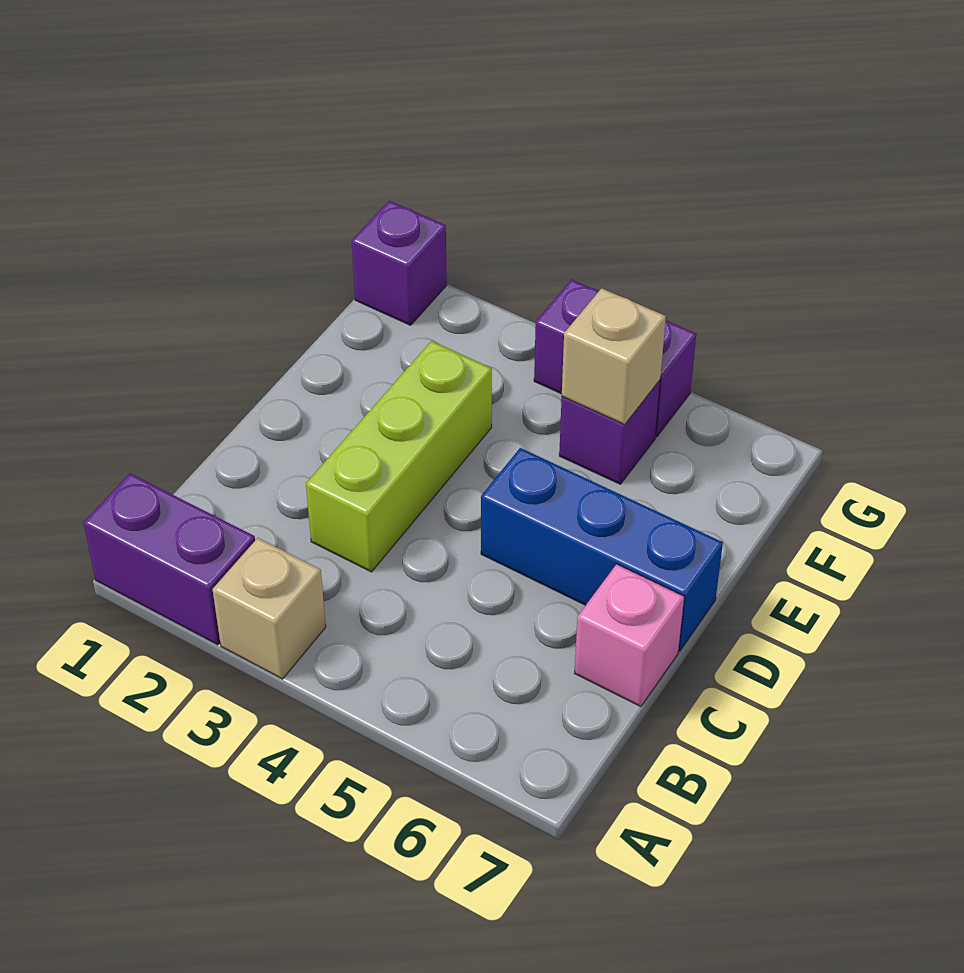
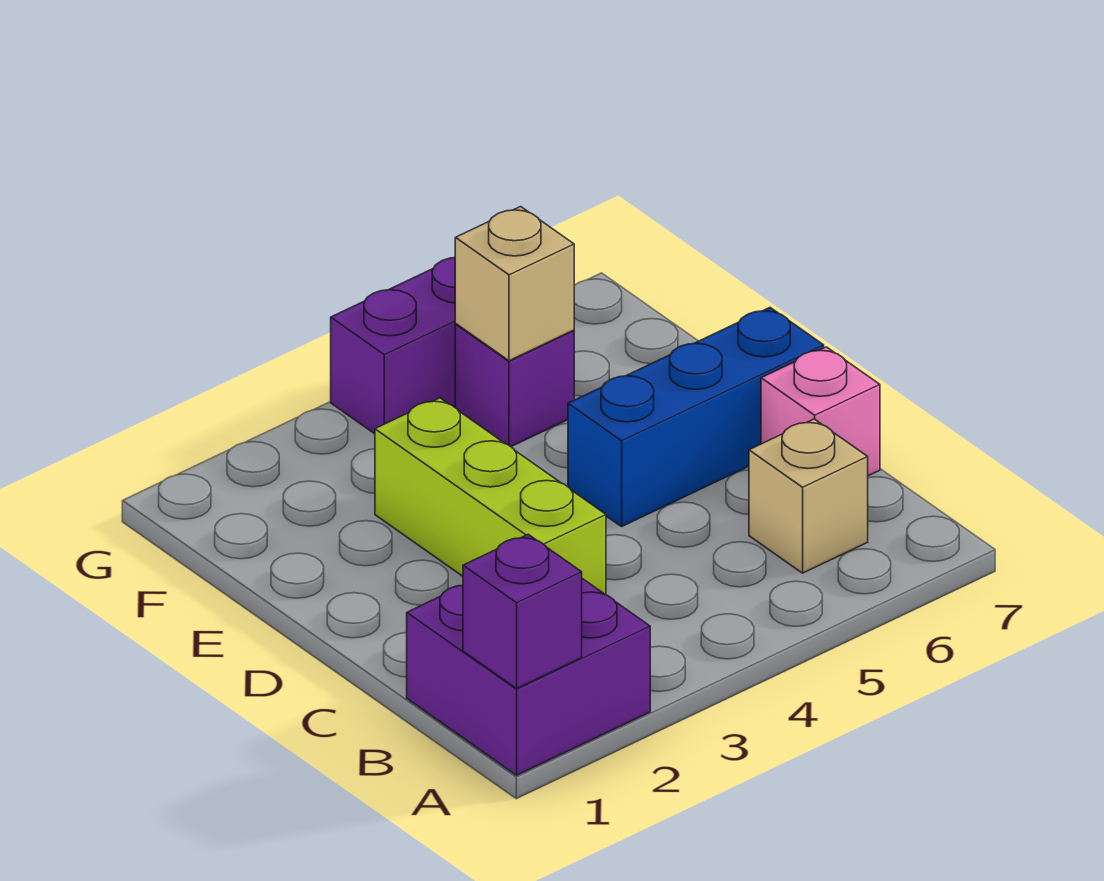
purple 1x2 brick [83,473,255,645] -> purple 2x2 brick [407,579,650,775]
tan 1x1 brick [212,538,326,679] -> tan 1x1 brick moved to [749,419,868,573]
purple 1x1 brick [352,201,447,325] -> purple 1x1 brick moved to [463,534,582,688]

